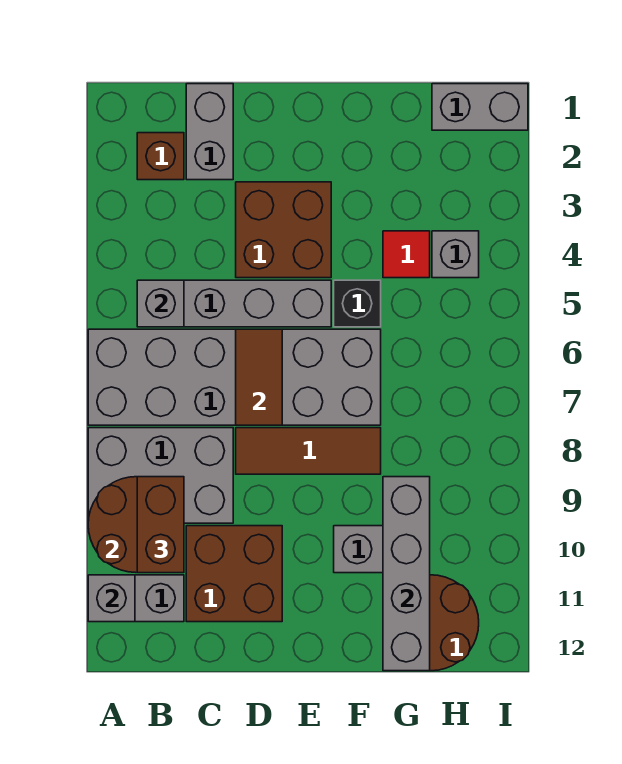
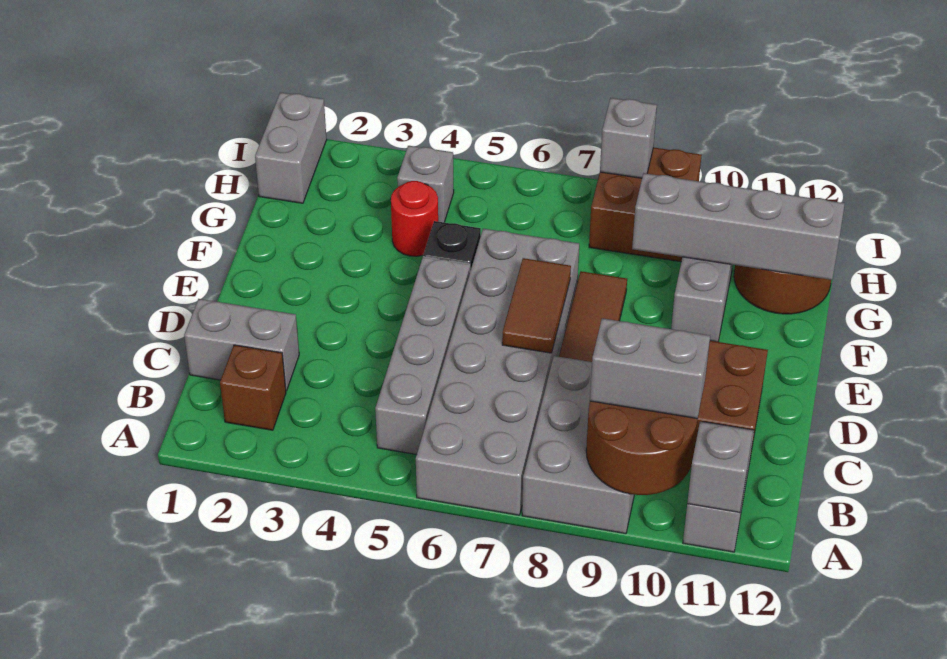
grey 1x1 brick [137,280,184,327] -> grey 1x1 brick moved to [600,98,657,178]
brown 1x2 brick [137,477,184,573] -> grey 1x2 brick [590,318,710,419]
brown 2x2 brick [236,182,331,278] -> brown 2x2 brick moved to [589,147,702,262]
brown 1x2 tile [236,329,282,425] -> brown 1x2 tile turned to [502,258,571,353]
red 1x1 tile [383,231,430,278] -> red 1x1 round brick [391,181,438,256]

